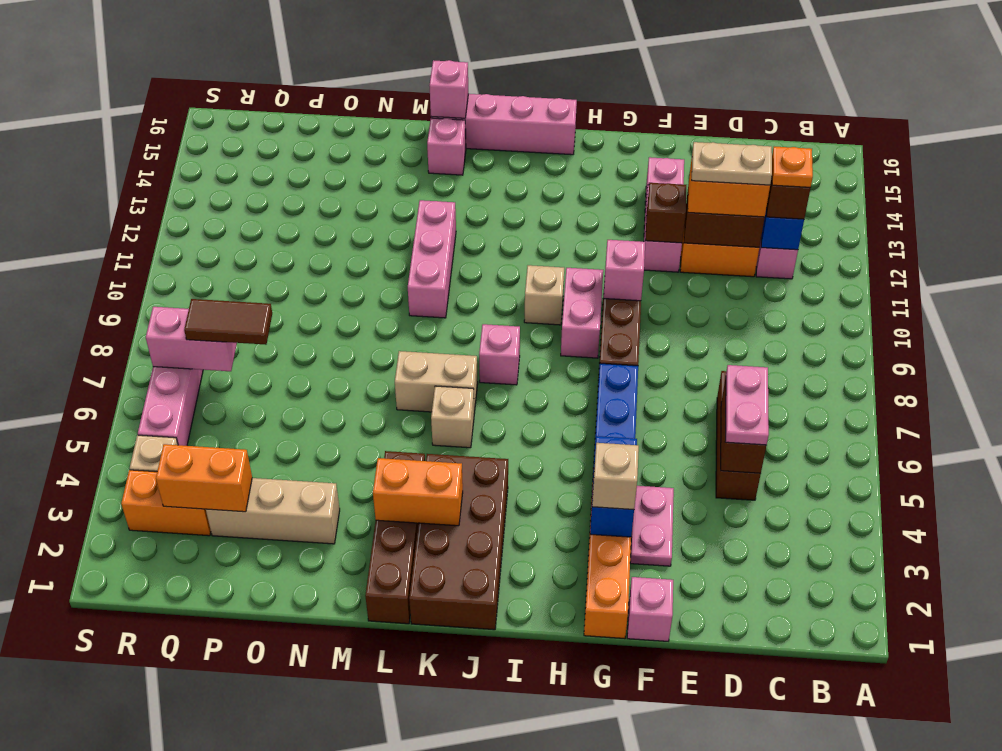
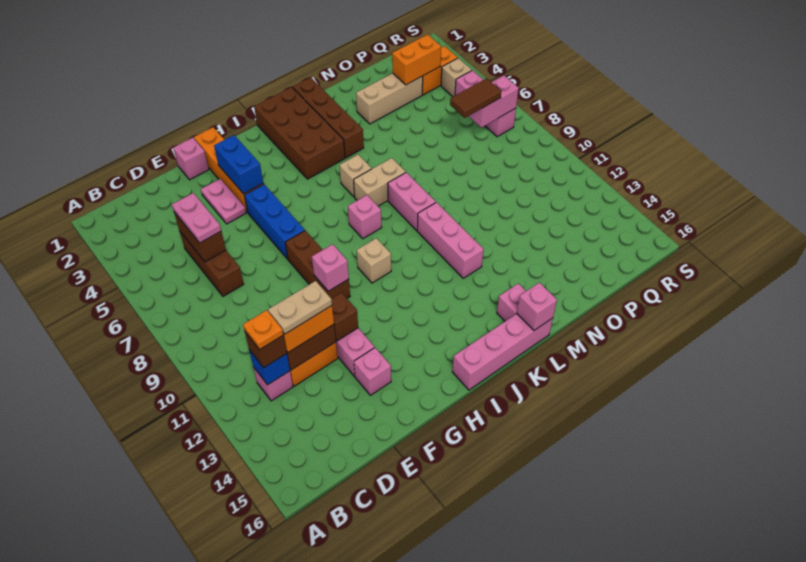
tan 1x1 brick [592,443,639,510] -> none
pink 1x2 brick [561,268,603,358] -> pink 1x2 brick moved to [388,172,436,231]
orange 1x2 brick [373,458,463,526] -> none

